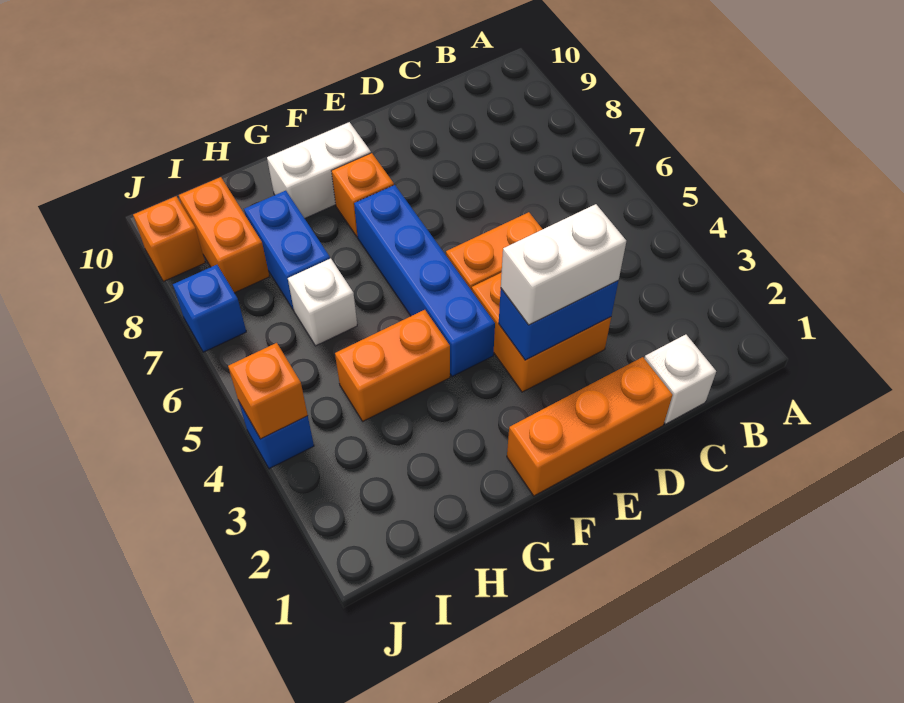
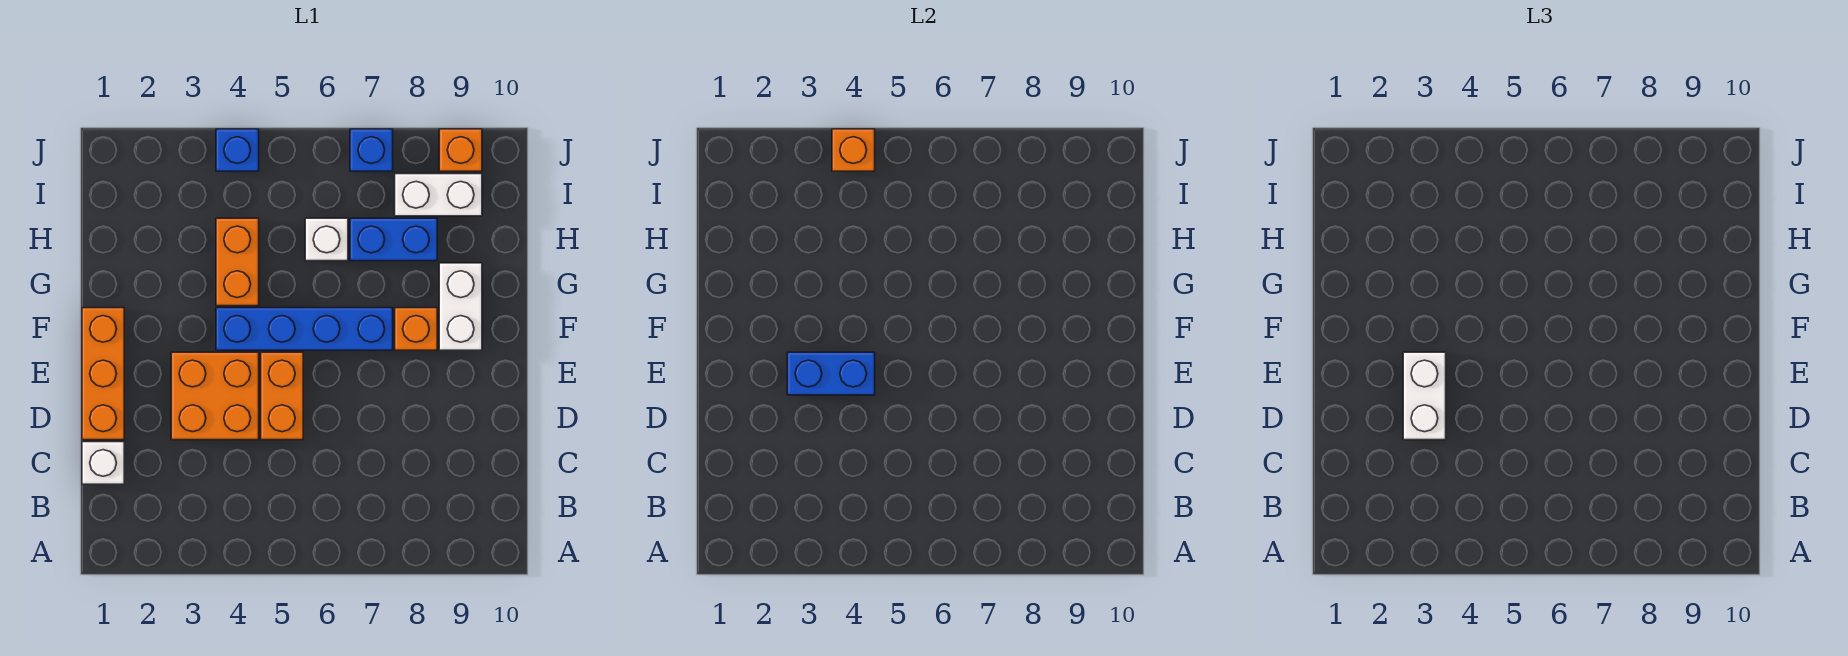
blue 1x2 brick [499,281,618,360] -> blue 1x2 brick turned to [787,352,875,395]
orange 1x2 brick [179,177,270,293] -> white 1x2 brick [395,174,482,216]

